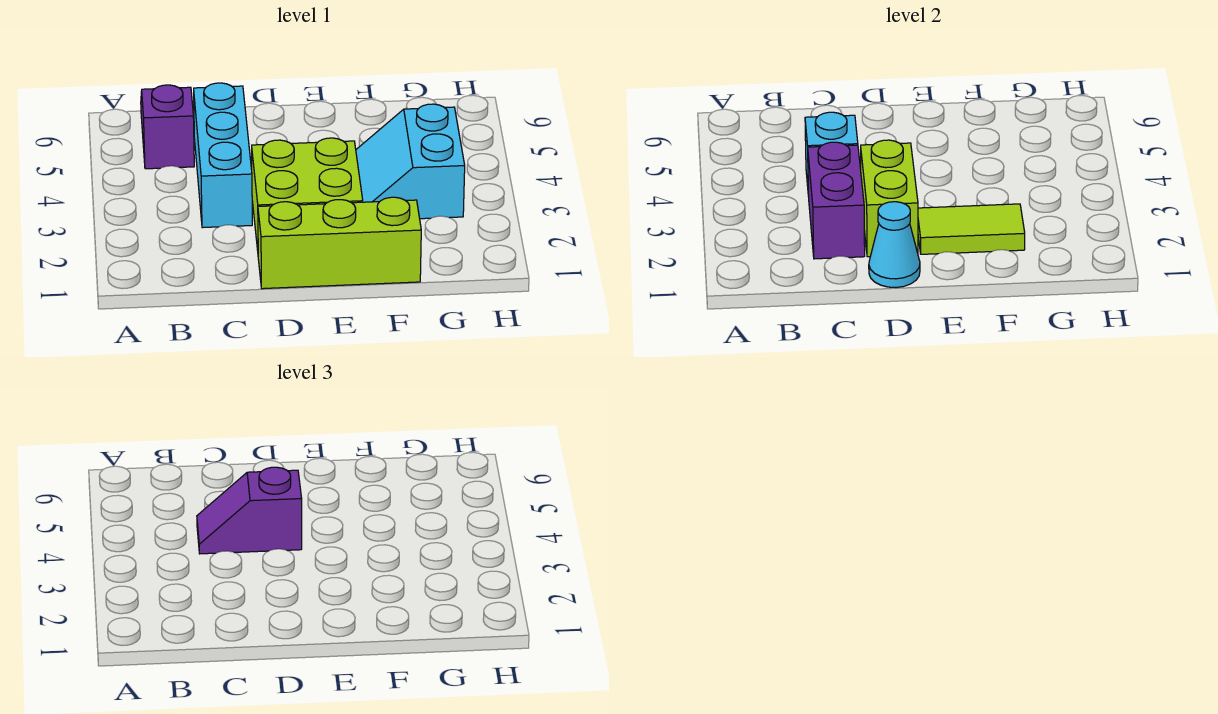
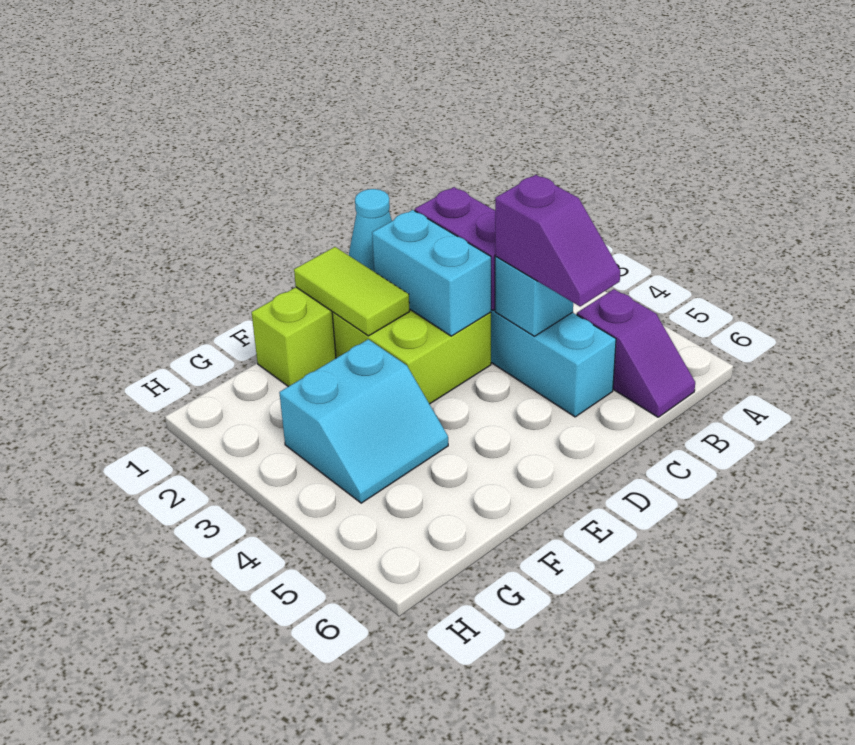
purple 1x2 slope [197,467,302,554] -> purple 1x2 slope turned to [495,175,620,306]
lime 1x2 brick [861,140,918,257] -> cyan 1x2 brick [372,210,491,336]
lime 1x2 tile [918,204,1025,254] -> lime 1x2 tile turned to [294,247,410,336]
cyan 2x2 slope [356,104,465,219] -> cyan 2x2 slope turned to [279,339,448,503]

